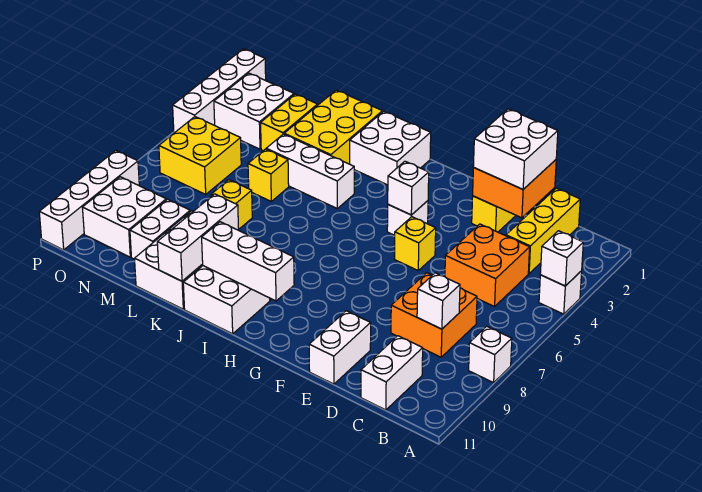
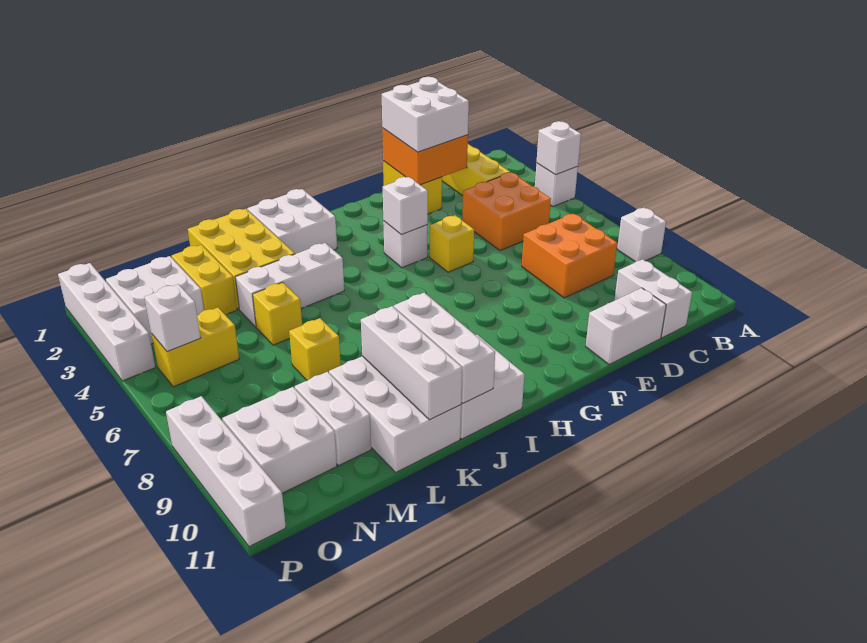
white 1x1 brick [417,273,460,329] -> white 1x1 brick moved to [145,284,200,352]
white 1x2 brick [309,311,371,384] -> white 1x2 brick turned to [586,288,666,365]
white 1x3 brick [202,222,294,301] -> white 1x3 brick turned to [394,293,495,404]
yellow 2x2 brick [159,117,241,194] -> yellow 1x2 brick [152,308,239,387]

